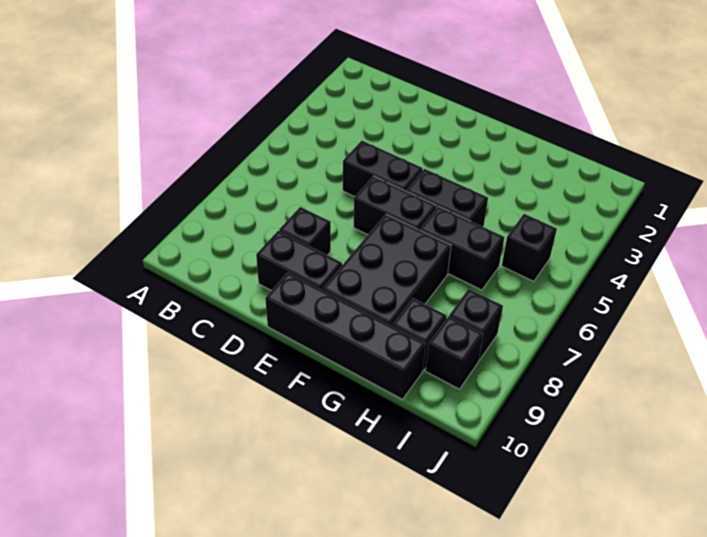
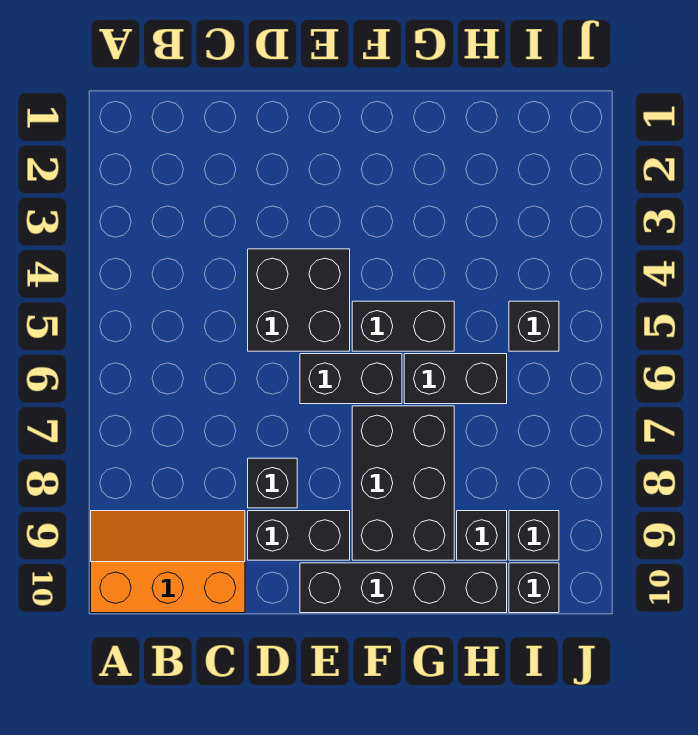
none -> orange 2x3 slope [91,511,245,613]
black 1x2 brick [343,141,423,197] -> black 2x2 brick [248,249,350,351]
black 1x1 brick [449,289,503,360] -> black 1x1 brick moved to [509,563,559,613]

